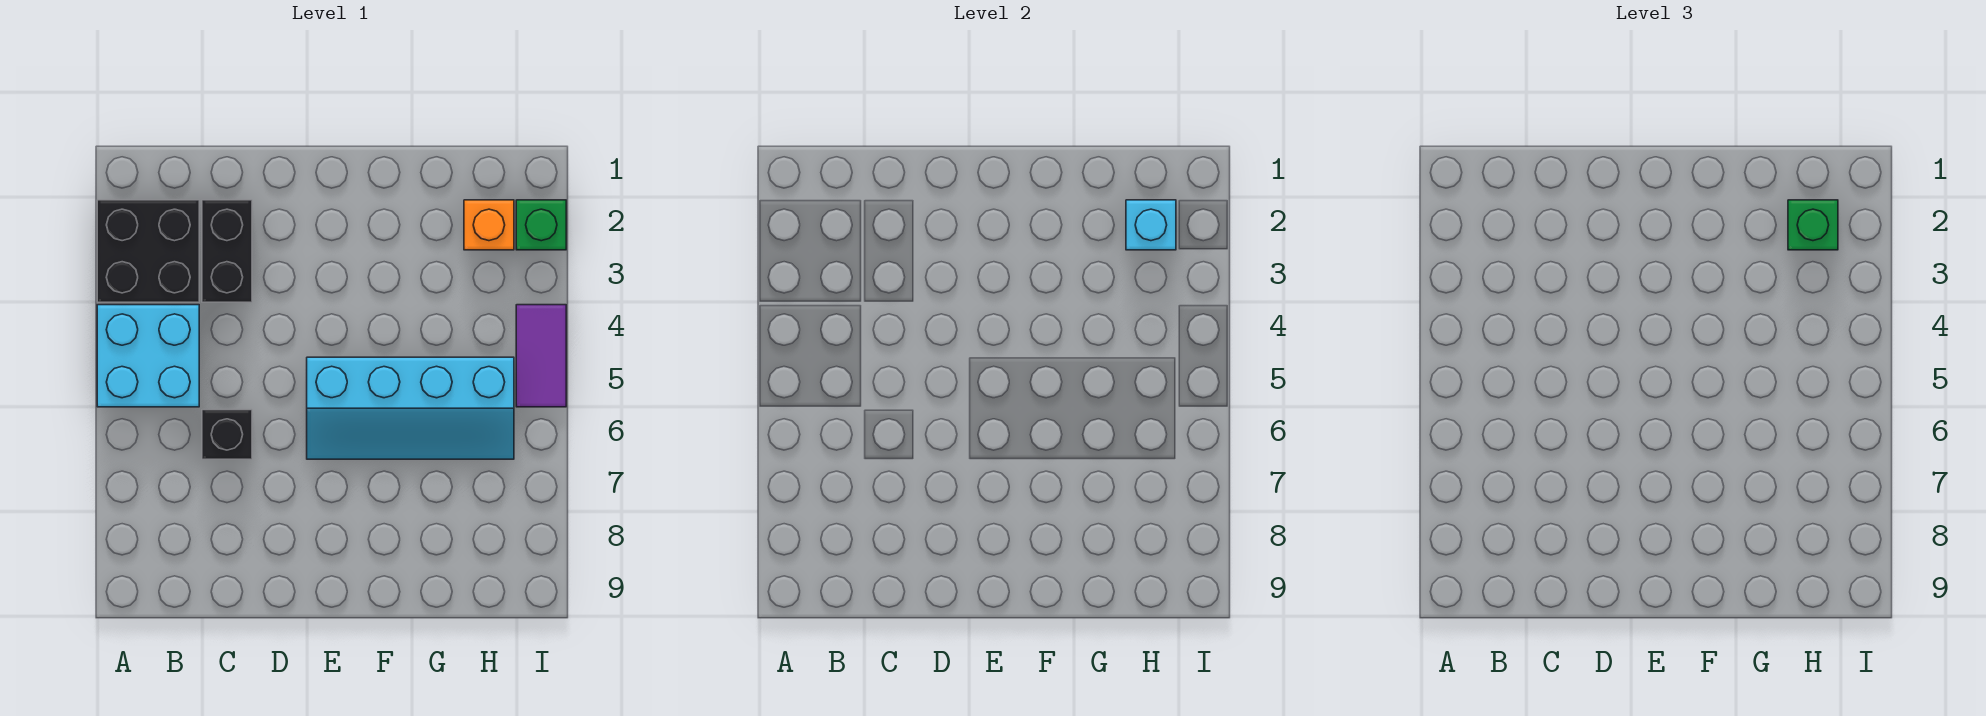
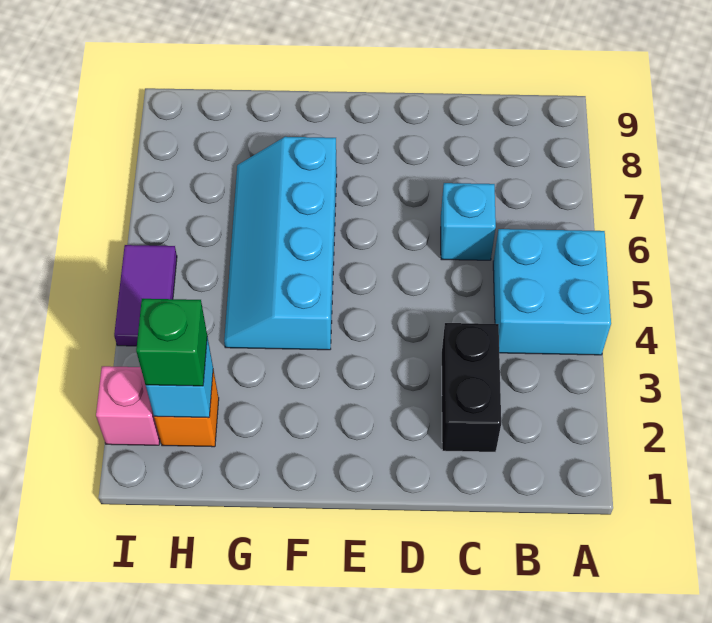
black 2x2 brick [97,200,199,302] -> none
black 1x1 brick [202,410,252,459] -> cyan 1x1 brick [441,183,496,260]
cyan 2x4 slope [307,357,514,459] -> cyan 2x4 slope turned to [224,137,337,350]
green 1x1 brick [516,200,566,250] -> pink 1x1 brick [96,366,160,445]

